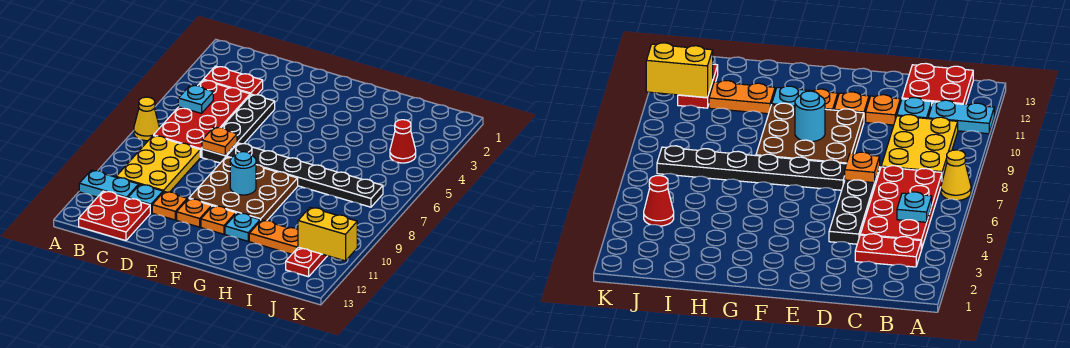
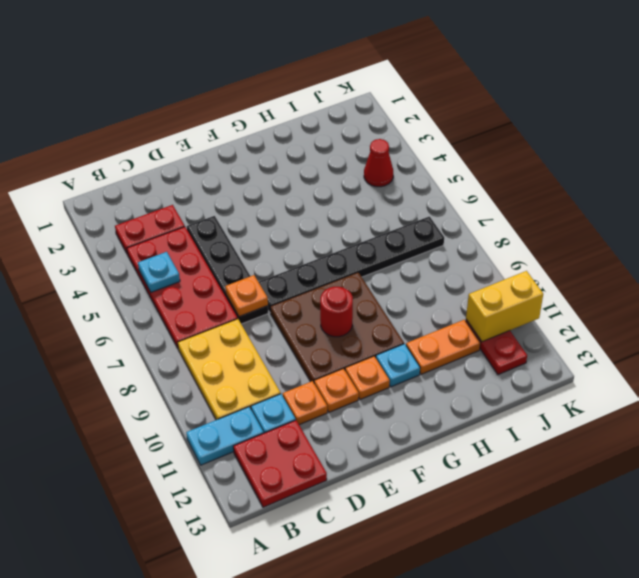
yellow 1x1 cone [134,97,160,141] -> none
cyan 1x1 round brick [230,152,256,195] -> red 1x1 round brick [320,287,353,337]

